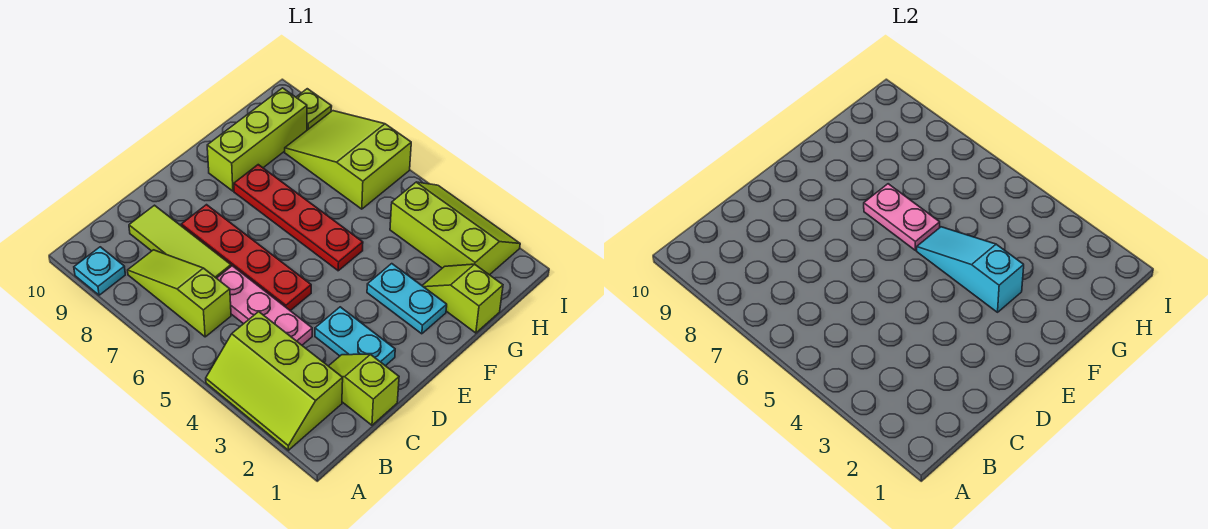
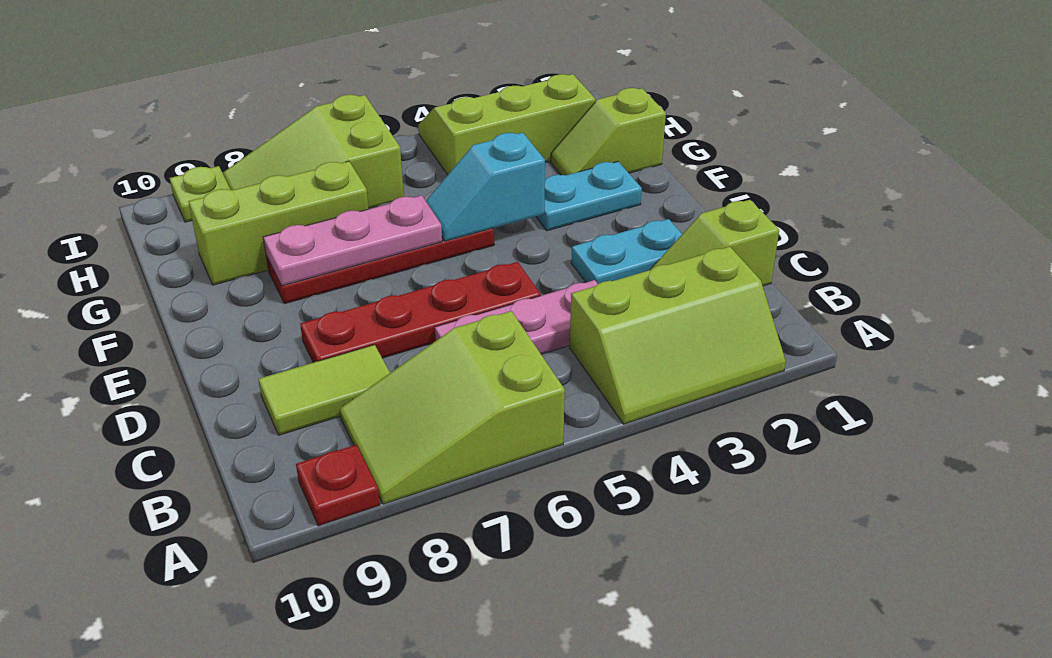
cyan 1x1 plate [74,247,125,295] -> red 1x1 plate [296,445,380,526]
lime 1x3 slope [128,250,231,337] -> lime 2x3 slope [340,311,565,504]
lime 1x3 tile [129,205,231,278] -> lime 1x2 tile [258,345,390,435]
cyan 1x3 slope [917,227,1024,312] -> cyan 1x2 slope [426,133,545,241]
pink 1x2 plate [864,184,940,250] -> pink 1x3 plate [263,195,442,286]
lime 1x3 brick [207,88,307,191] -> lime 1x3 brick turned to [188,161,369,285]

